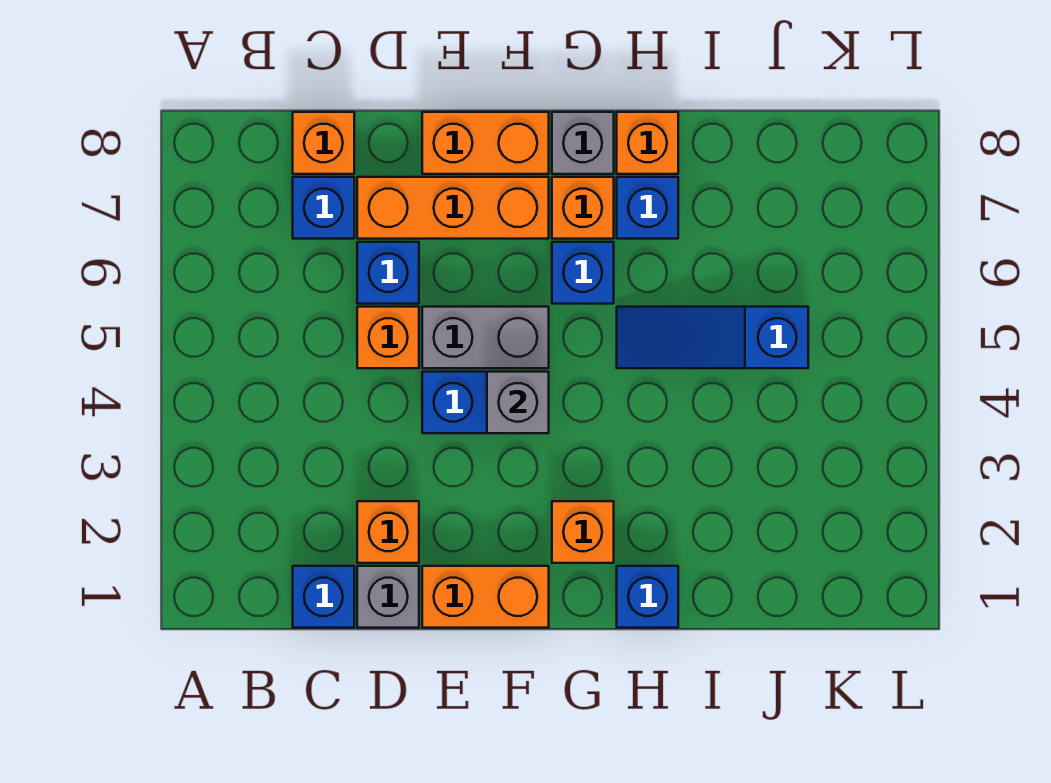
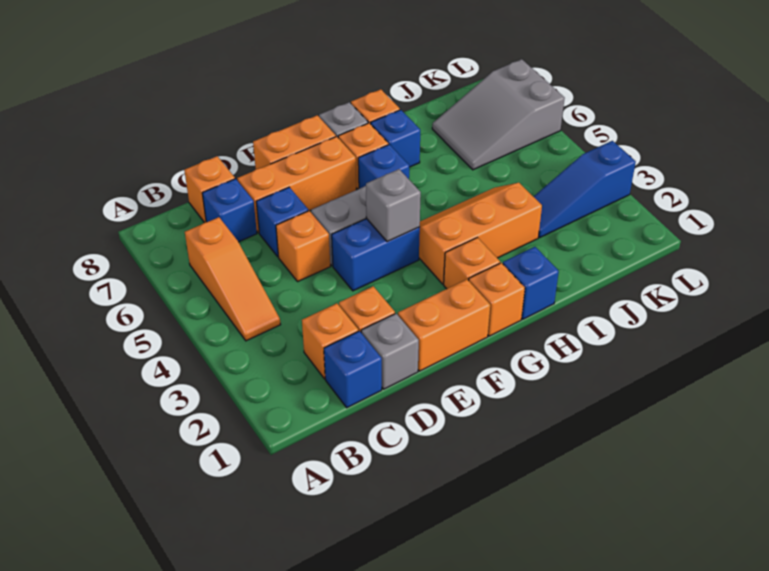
none -> orange 1x3 slope [185,217,281,341]
none -> orange 1x1 brick [302,303,358,379]
none -> orange 1x1 brick [469,263,525,336]
none -> orange 2x3 slope [419,183,542,284]
blue 1x3 slope [617,307,808,368] -> blue 1x3 slope moved to [534,141,636,237]
none -> grey 2x3 slope [432,59,565,170]

